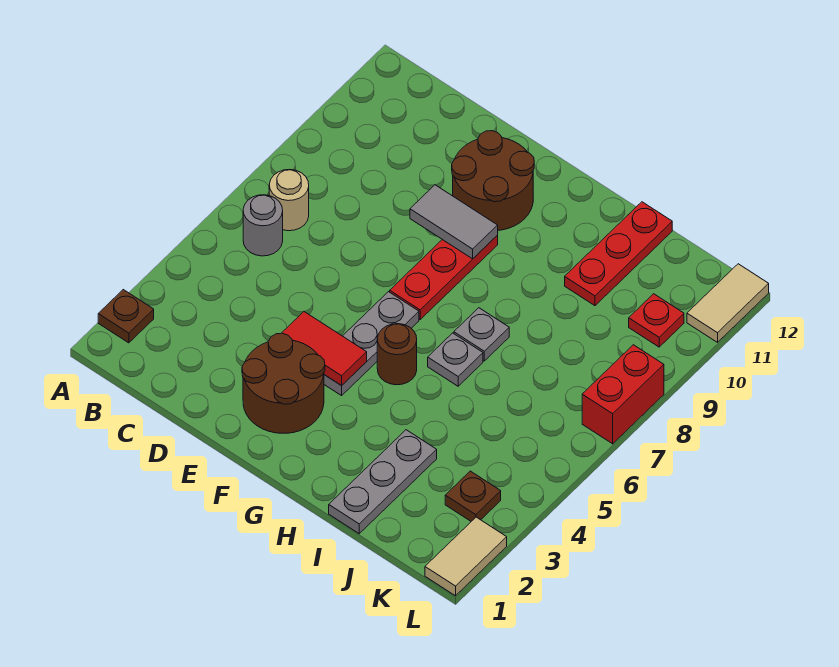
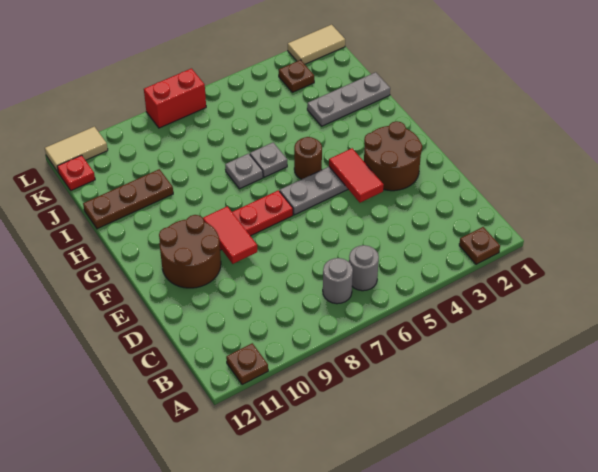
none -> brown 1x1 plate [226,343,268,385]
tan 1x1 round brick [269,170,309,231] -> grey 1x1 round brick [323,258,353,304]
grey 1x2 tile [410,185,498,259] -> red 1x2 tile [203,206,257,264]
red 1x3 plate [565,202,672,306] -> brown 1x3 plate [83,169,173,229]
red 1x1 plate [629,294,684,347] -> red 1x1 plate moved to [57,155,95,191]

